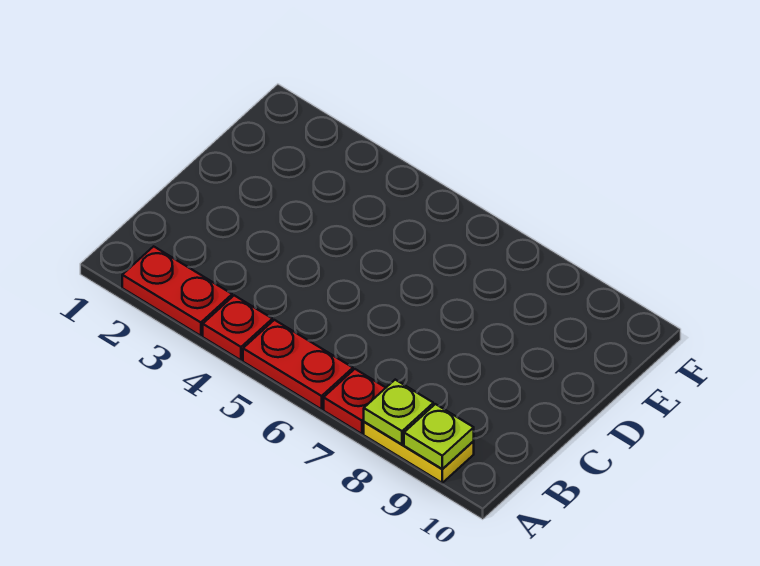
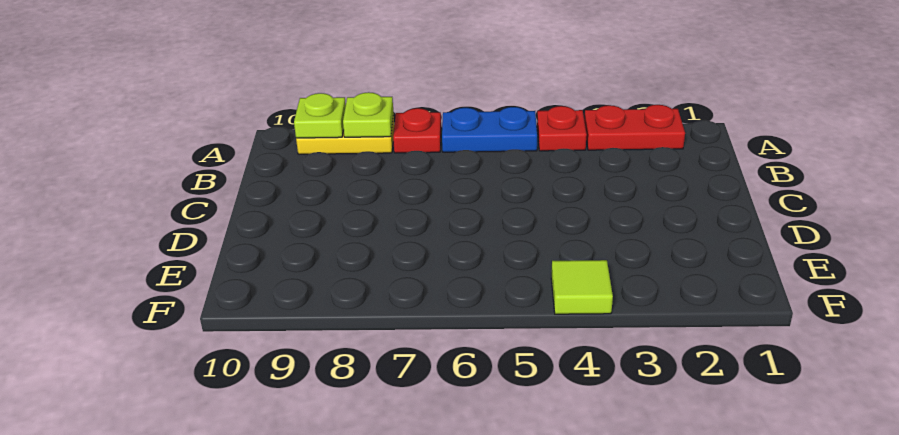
red 1x2 plate [243,320,353,409] -> blue 1x2 plate [442,107,537,152]
none -> lime 1x1 tile [551,260,613,314]

